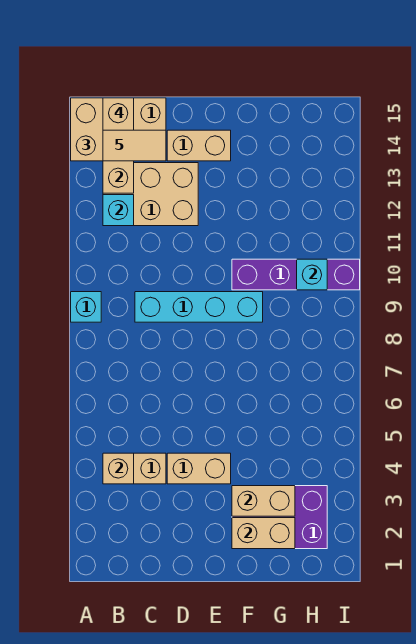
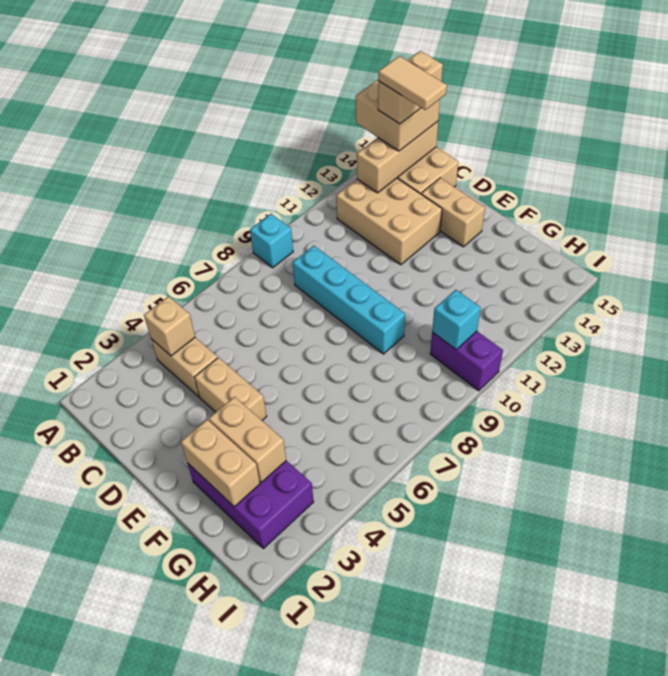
cyan 1x1 brick [103,195,134,226] -> none
purple 1x4 brick [232,259,360,290] -> purple 1x2 brick [430,331,503,391]

